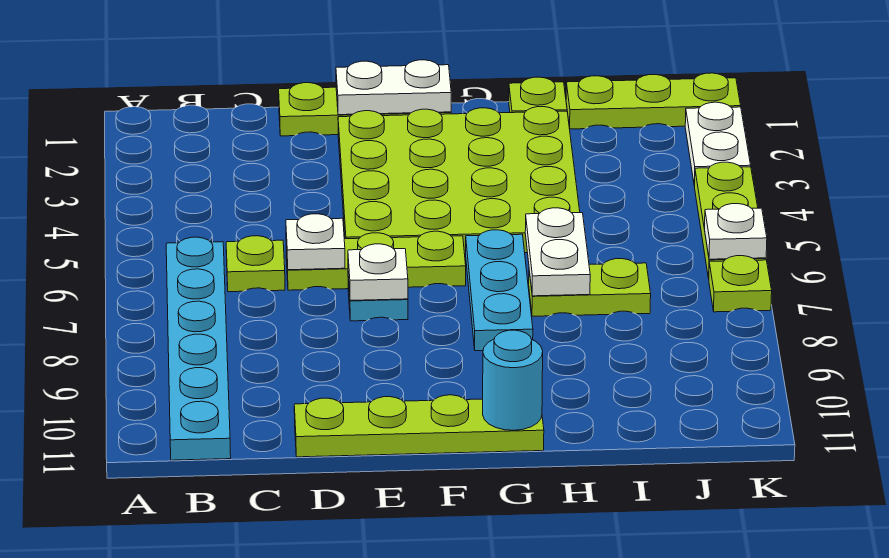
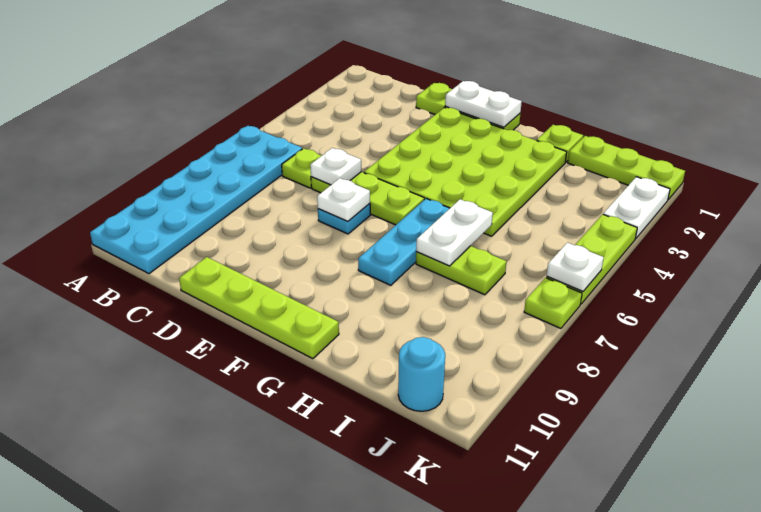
cyan 1x6 plate [166,237,231,460] -> cyan 2x6 plate [90,126,302,274]
cyan 1x1 round brick [483,330,543,430] -> cyan 1x1 round brick moved to [398,337,445,411]

